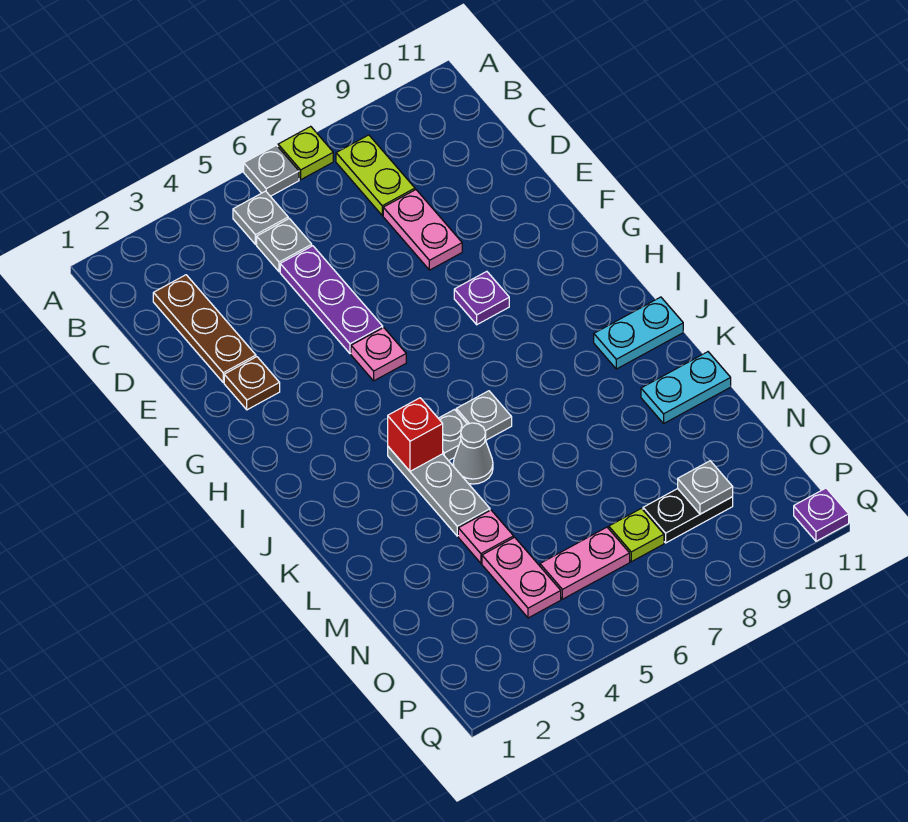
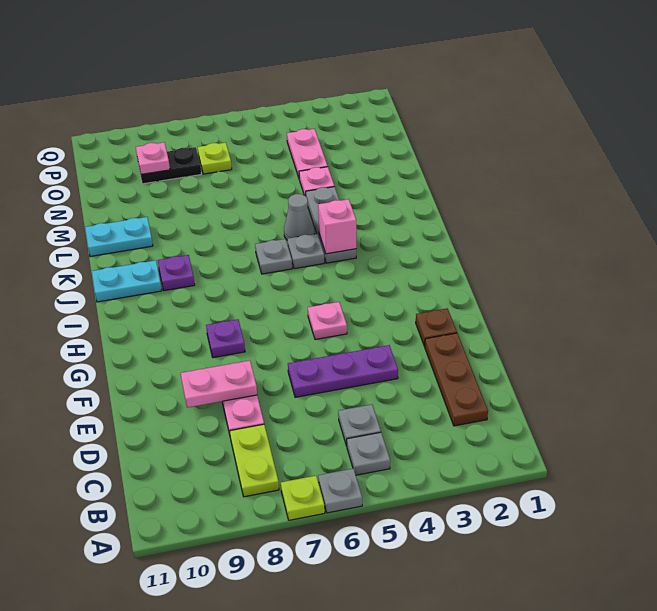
purple 1x3 plate [280,246,383,354] -> purple 1x3 plate turned to [288,345,398,397]
red 1x1 brick [388,398,443,471] -> pink 1x1 brick [318,199,356,254]
pink 1x2 plate [540,527,630,599] -> pink 1x2 plate moved to [181,361,257,408]
grey 1x1 plate [678,461,733,514] -> pink 1x1 plate [136,142,170,174]
purple 1x1 plate [794,488,849,541] -> purple 1x1 plate moved to [158,255,195,291]

